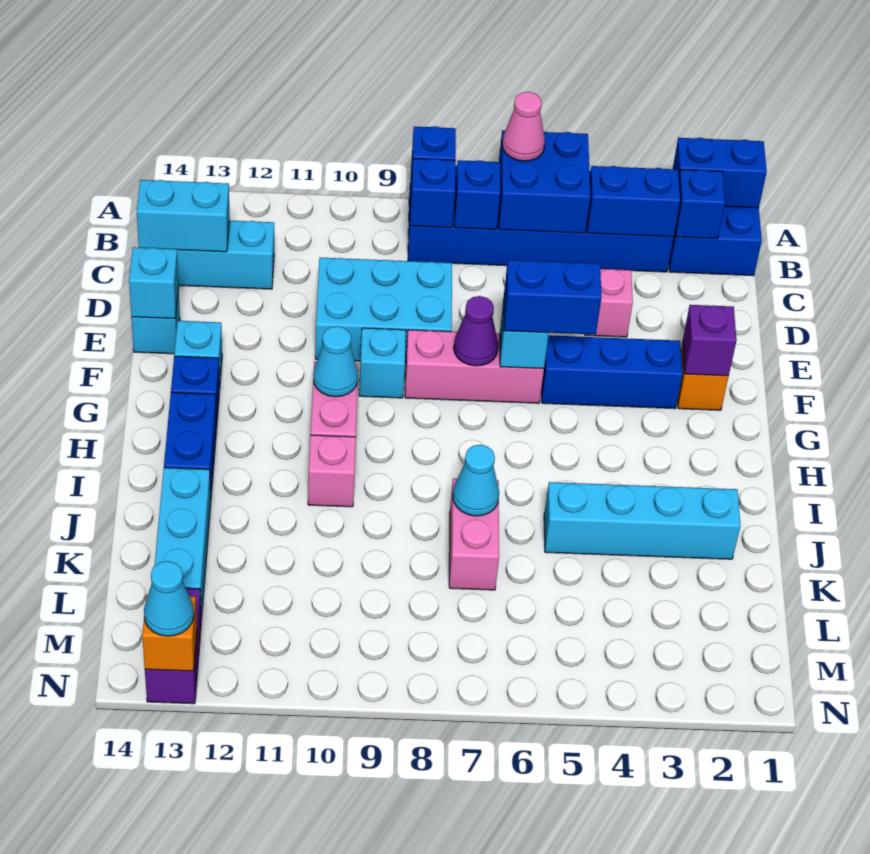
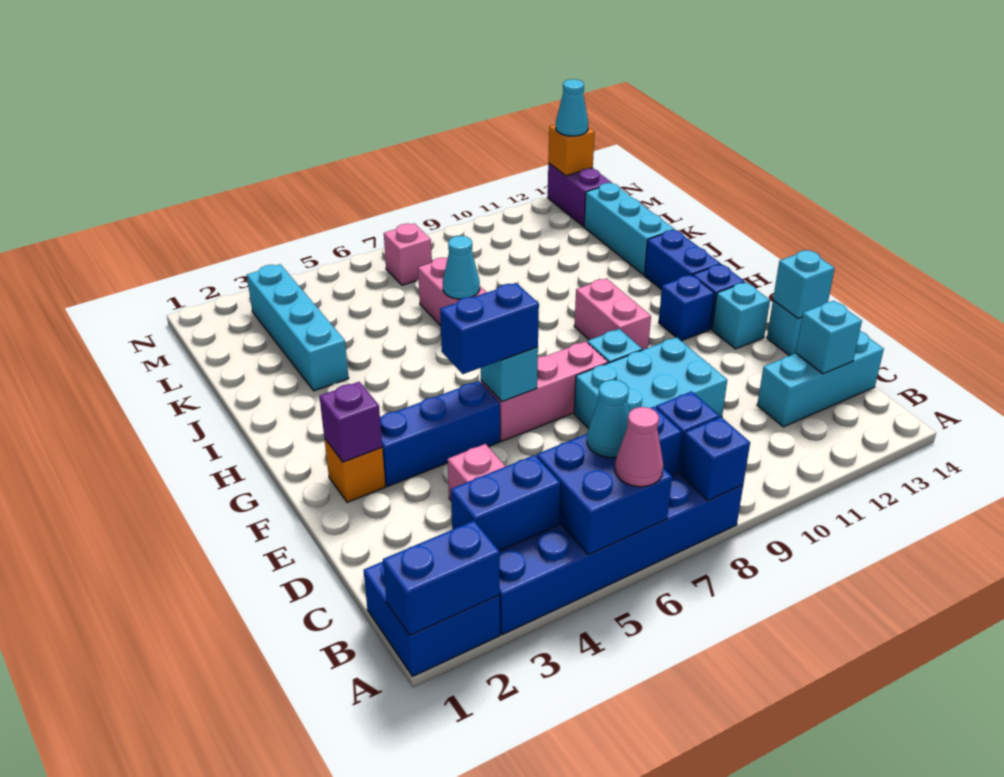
blue 1x1 brick [675,170,725,239] -> blue 1x1 brick moved to [659,275,714,341]
cyan 1x2 brick [137,180,230,252] -> cyan 1x1 brick [796,301,862,374]
purple 1x1 cone [454,296,498,366] -> none
cyan 1x1 cone [313,326,358,397] -> cyan 1x1 cone moved to [587,380,629,458]
pink 1x1 brick [308,435,356,507] -> pink 1x1 brick moved to [384,223,432,285]
cyan 1x4 brick [544,482,741,559] -> cyan 1x4 brick turned to [247,264,349,391]

